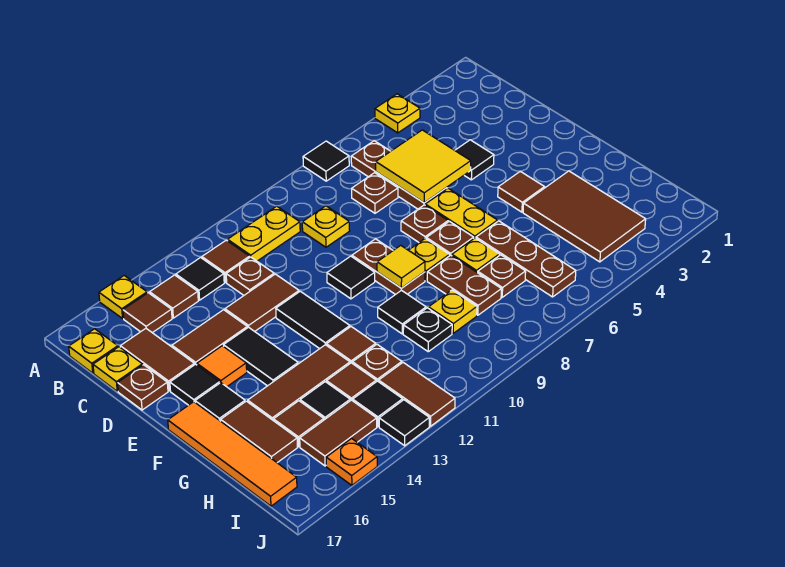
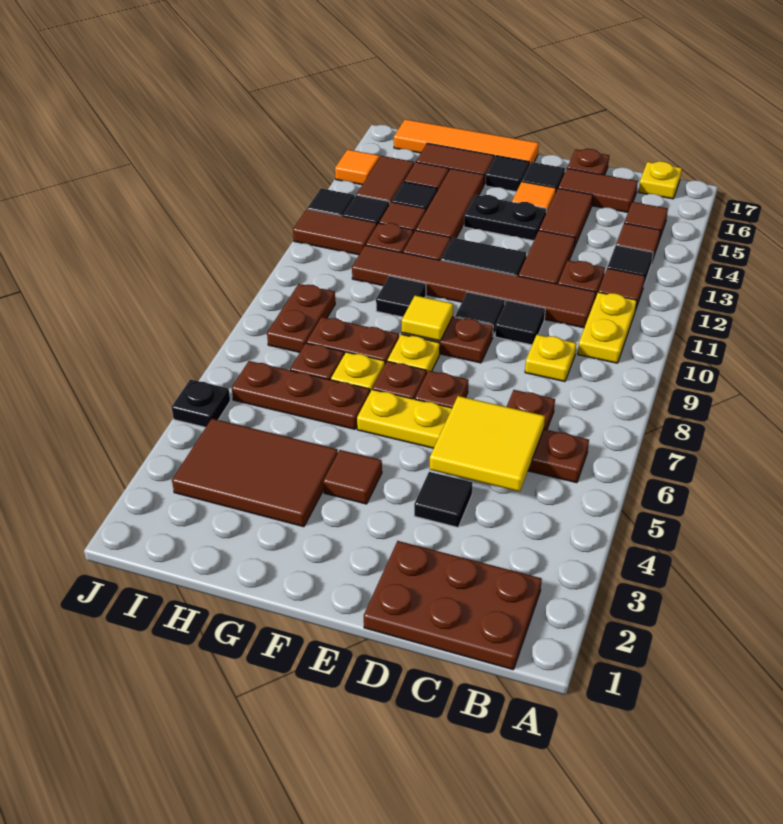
yellow 1x1 plate [375,94,420,133] -> none
black 1x1 tile [303,141,349,181] -> black 1x1 tile moved to [495,300,545,345]
yellow 1x1 plate [99,276,147,318] -> none
none -> brown 2x3 plate [364,541,542,670]
none -> brown 1x6 tile [352,245,596,328]
yellow 1x1 plate [93,347,142,391] -> none
black 1x2 tile [224,327,298,386] -> black 1x2 plate [464,195,547,241]
yellow 1x1 plate [429,290,477,333] -> none
black 1x1 plate [403,308,452,352] -> black 1x1 plate moved to [172,379,230,427]
none -> brown 1x2 plate [267,284,335,352]
orange 1x1 plate [326,439,377,485] -> orange 1x1 tile [335,150,380,185]

